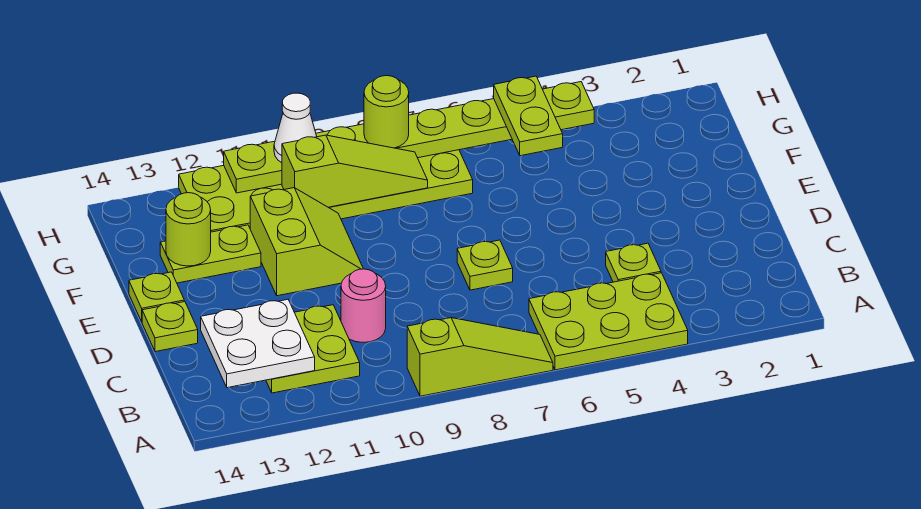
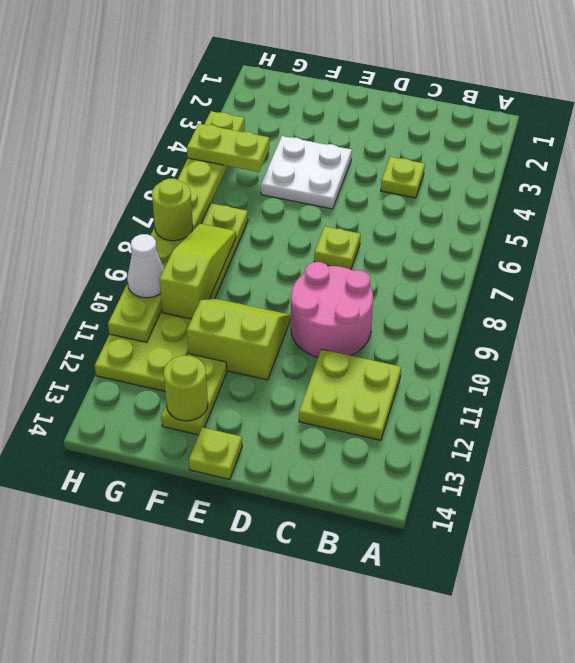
lime 2x3 plate [529,273,688,370] -> none
lime 1x3 slope [407,318,553,396] -> none
white 2x2 plate [201,299,315,388] -> white 2x2 plate moved to [261,136,352,209]
pink 1x1 round brick [341,269,386,342] -> pink 2x2 round brick [291,262,373,357]
lime 1x1 plate [142,302,198,352] -> none

